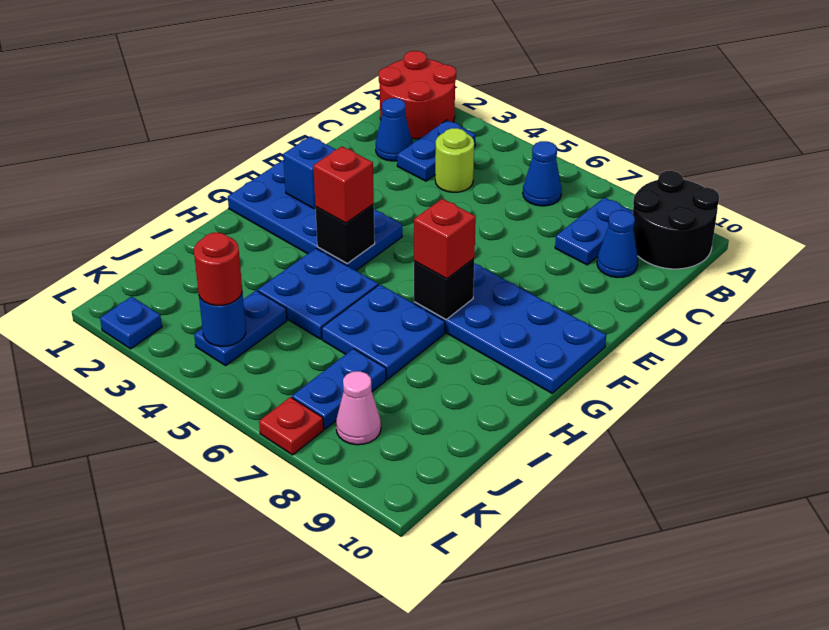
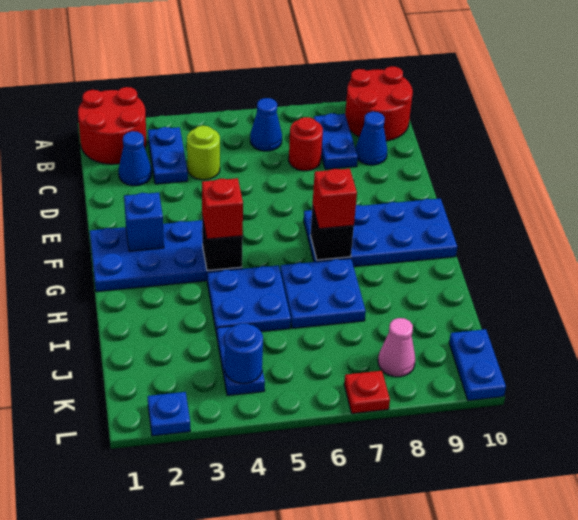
black 2x2 round brick [633,171,719,269] -> red 2x2 round brick [345,66,413,141]
blue 1x2 plate [292,349,386,429] -> blue 1x2 plate moved to [449,329,506,401]
red 1x1 round brick [194,233,242,306] -> red 1x1 round brick moved to [289,117,323,171]

